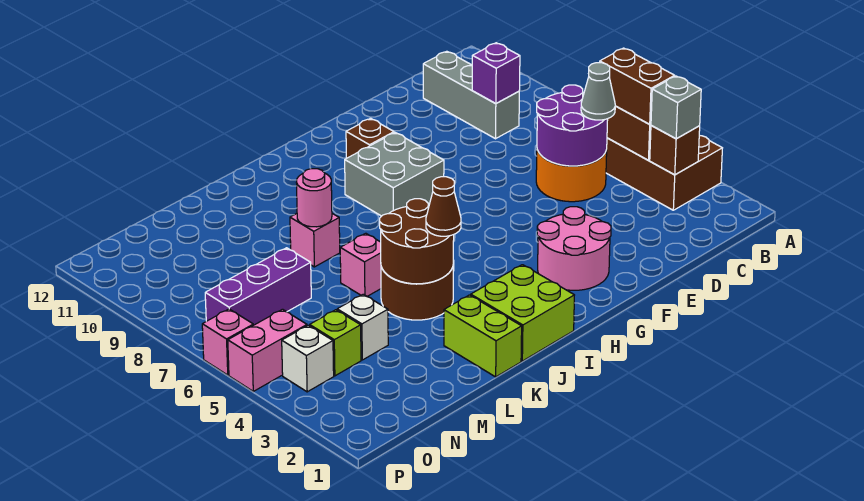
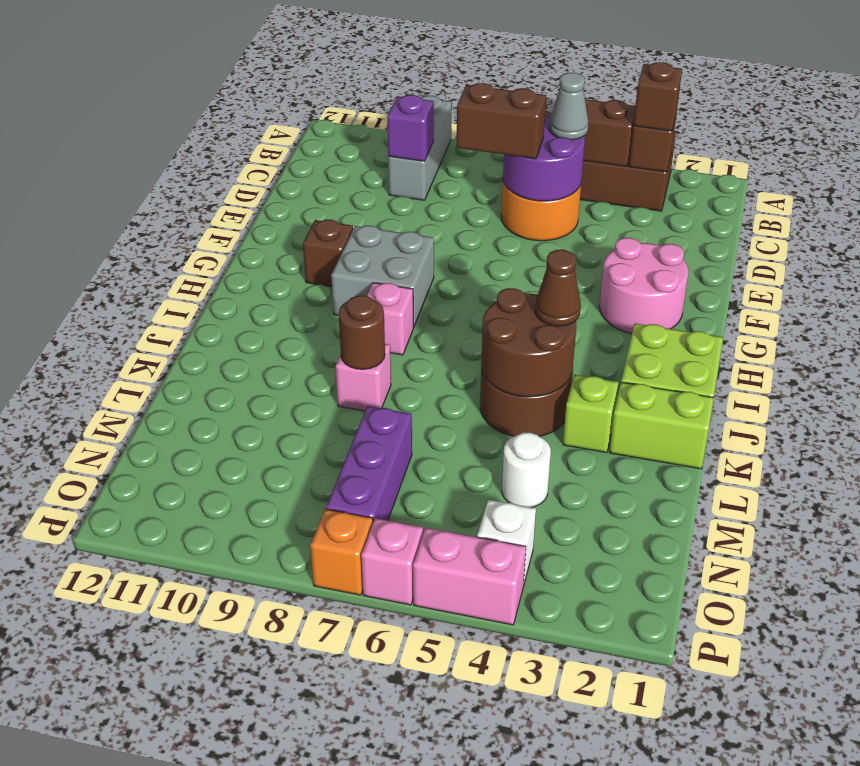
grey 1x1 brick [651,76,701,139] -> brown 1x1 brick [633,62,682,131]
brown 1x2 brick [600,48,675,124] -> brown 1x2 brick moved to [457,83,546,159]
grey 1x3 brick [423,51,519,139] -> grey 1x3 brick turned to [388,96,452,200]
pink 1x1 brick [340,233,381,296] -> pink 1x1 brick moved to [367,283,413,355]
pink 1x1 round brick [297,169,332,227] -> brown 1x1 round brick [339,296,385,369]
white 1x1 brick [337,294,388,360] -> white 1x1 round brick [502,433,551,507]
lime 1x1 brick [310,310,361,376] -> lime 1x1 brick moved to [563,375,619,453]
pink 1x2 brick [228,309,307,391] -> pink 1x2 brick turned to [413,528,526,625]
none -> orange 1x1 brick [310,509,373,595]

